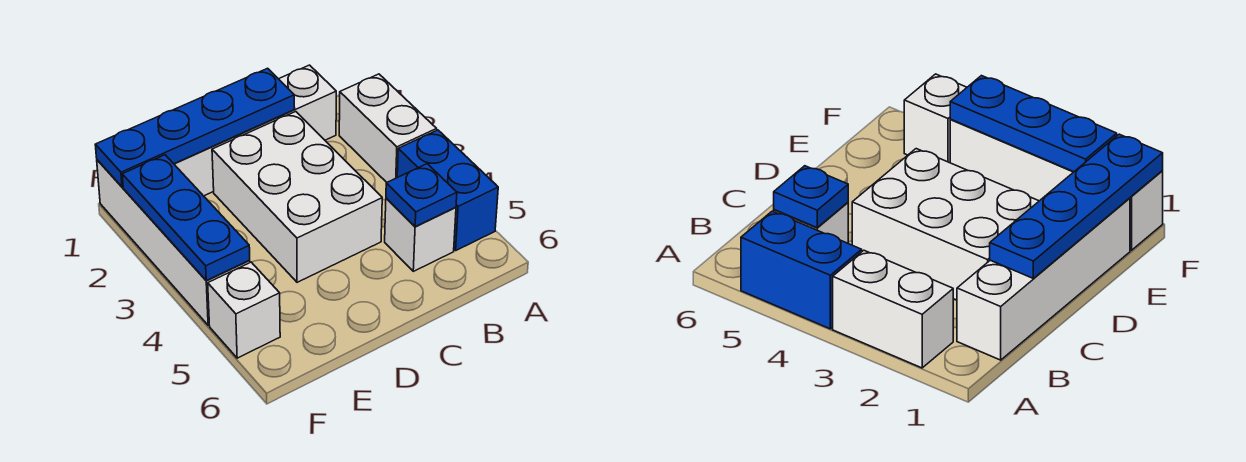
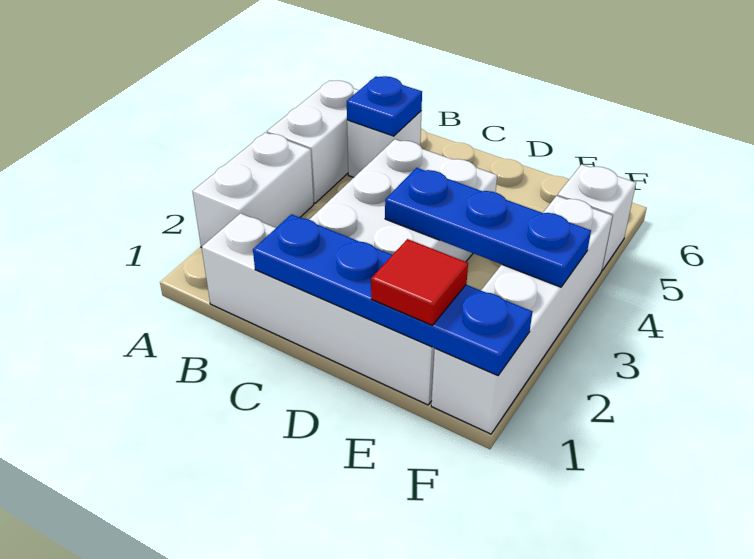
blue 1x2 brick [397,130,498,250] -> white 1x2 brick [267,80,359,203]
none -> red 1x1 tile [371,239,468,325]
blue 1x3 plate [122,155,250,281] -> blue 1x3 plate turned to [385,168,591,287]

